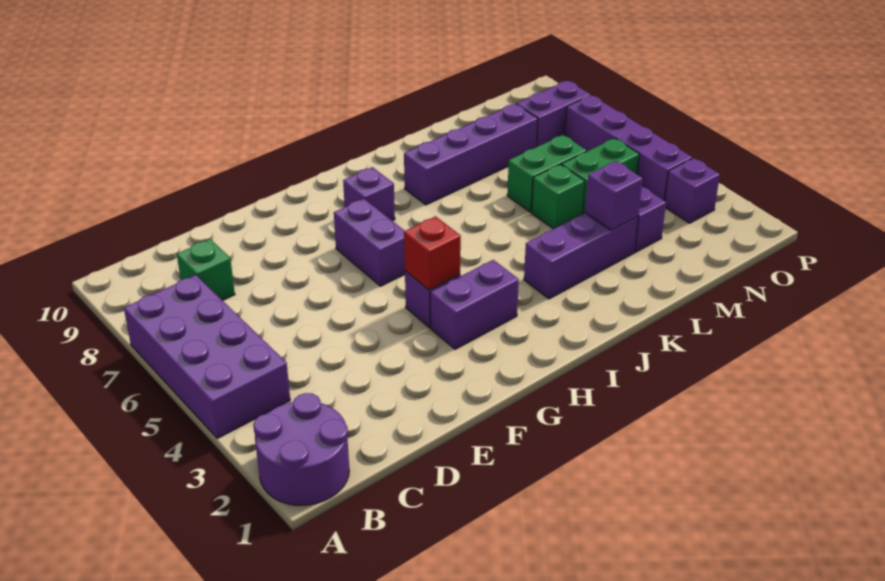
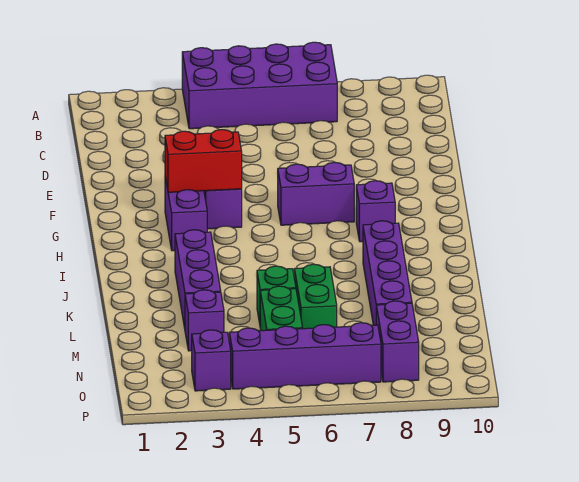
purple 2x2 round brick [253,393,349,505] -> none
green 1x1 brick [177,239,235,301] -> none
red 1x1 brick [404,216,461,290] -> red 1x2 brick [165,130,242,192]
purple 1x1 brick [585,161,643,231] -> none

